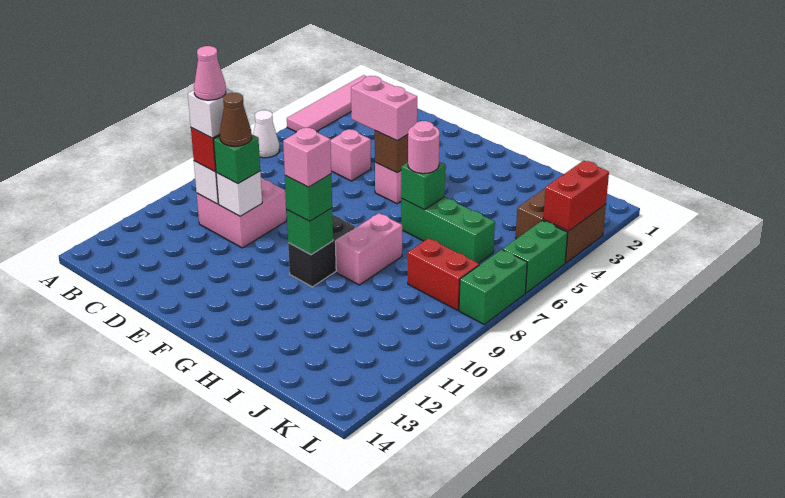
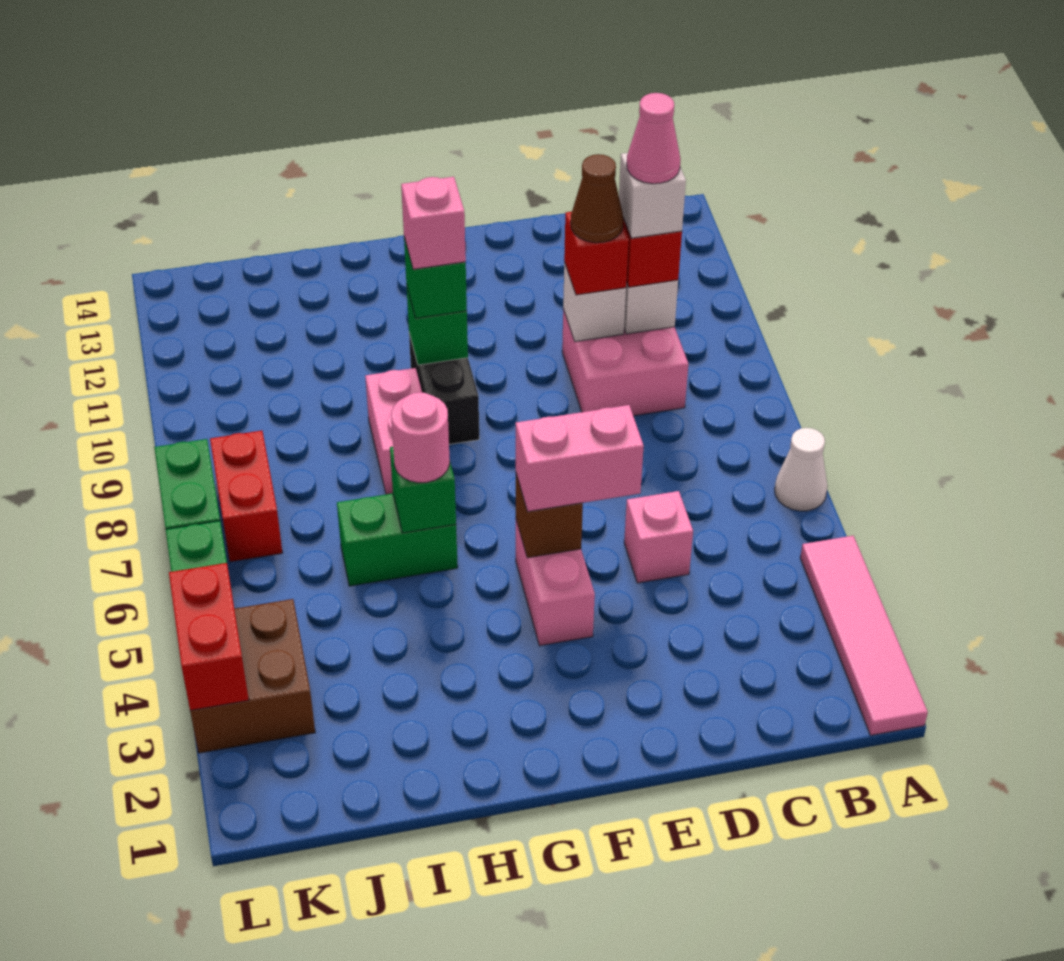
green 1x1 brick [214,135,260,184] -> red 1x1 brick [564,212,629,295]
green 1x3 brick [401,197,495,263] -> green 1x2 brick [337,493,458,586]
red 1x2 brick [408,238,479,310] -> red 1x2 brick turned to [210,431,282,562]

